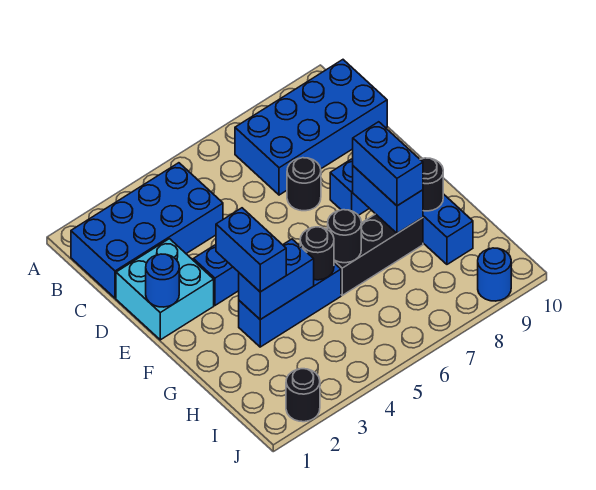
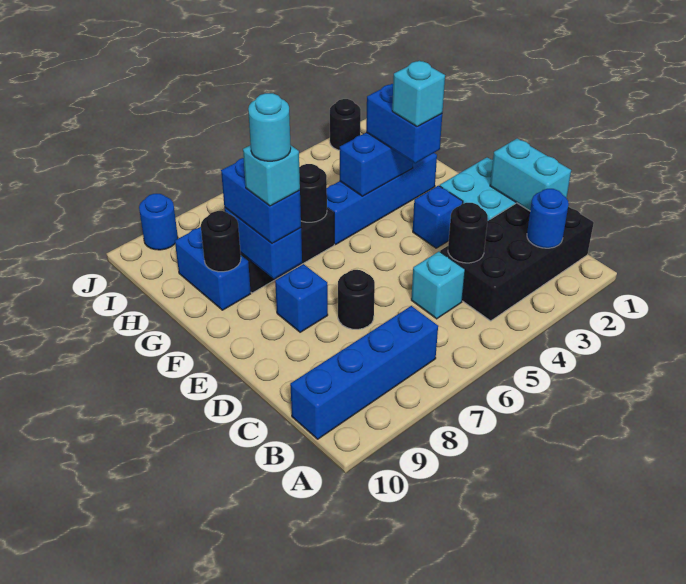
blue 2x4 brick [71,163,223,298] -> black 2x4 brick [440,203,594,321]
blue 2x4 brick [235,60,387,195] -> blue 1x4 brick [290,306,438,439]
none -> cyan 1x2 brick [490,139,571,211]
none -> cyan 1x1 brick [411,252,465,319]
blue 1x1 round brick [146,254,179,307] -> blue 1x1 round brick moved to [527,189,569,248]
none -> cyan 1x1 brick [392,61,445,127]
none -> cyan 1x1 brick [243,145,300,206]
none -> cyan 1x1 round brick [248,93,291,161]
blue 1x3 brick [239,263,341,347] -> blue 1x4 brick [327,153,437,244]
black 1x1 round brick [300,227,334,280] -> black 1x1 round brick moved to [448,203,488,263]

